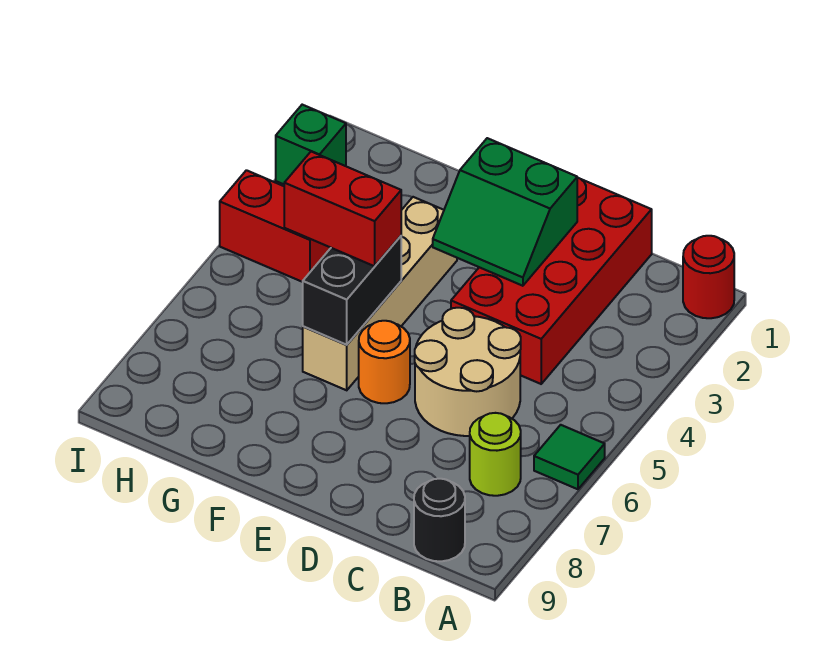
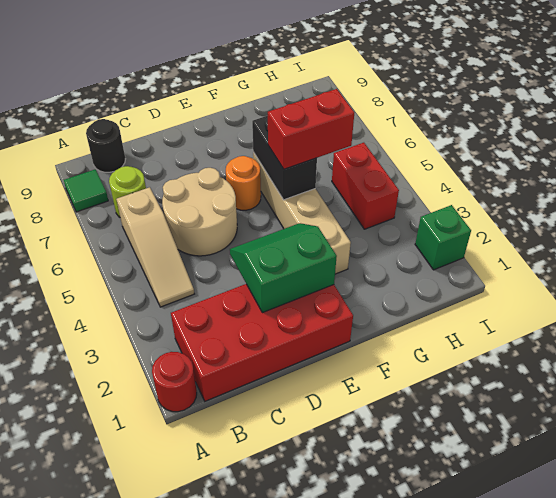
green 1x1 tile [534,425,605,489] -> green 1x1 tile moved to [64,169,108,212]
none -> tan 1x3 slope [116,187,194,307]
red 2x4 brick [451,178,652,384] -> red 2x4 brick turned to [171,284,353,401]
red 1x2 brick [220,170,330,282] -> red 1x2 brick turned to [332,143,399,229]

